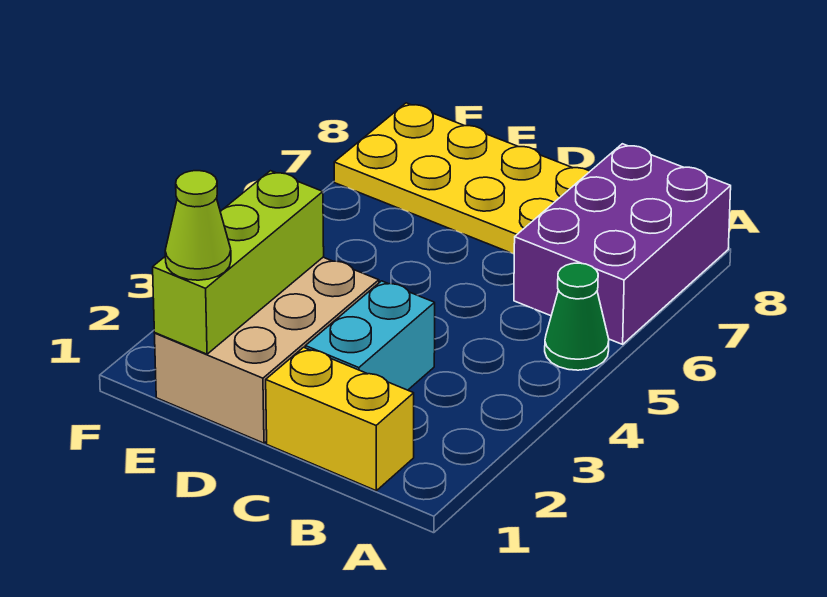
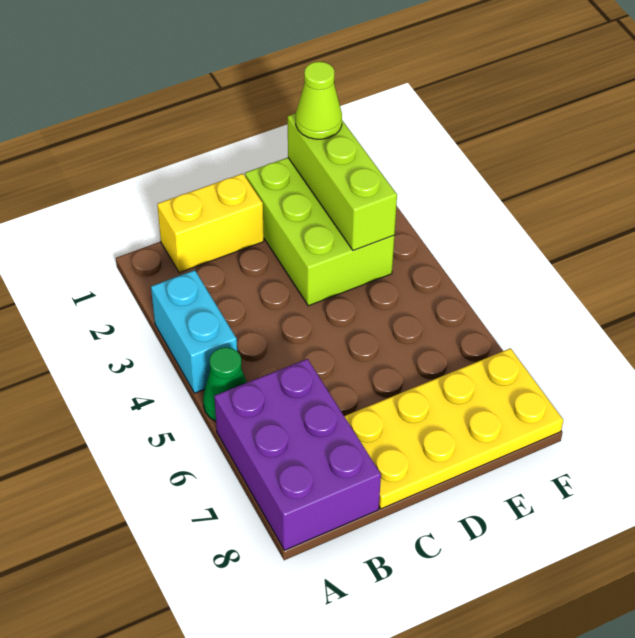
cyan 1x2 brick [305,281,435,390] -> cyan 1x2 brick moved to [151,270,237,393]
tan 2x3 brick [155,257,379,443] -> lime 2x3 brick [245,158,394,306]

